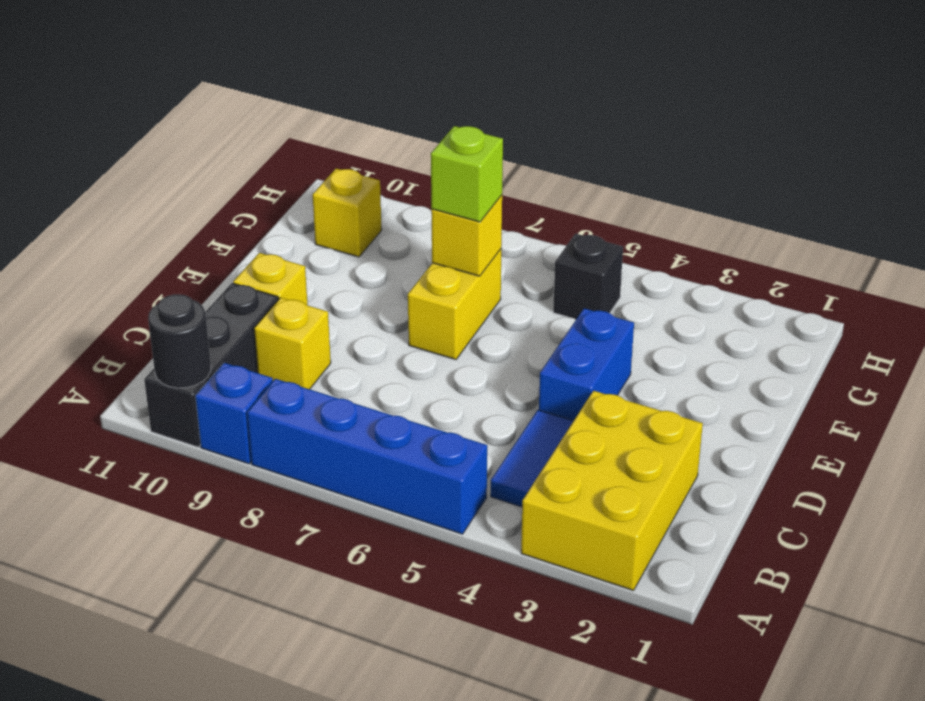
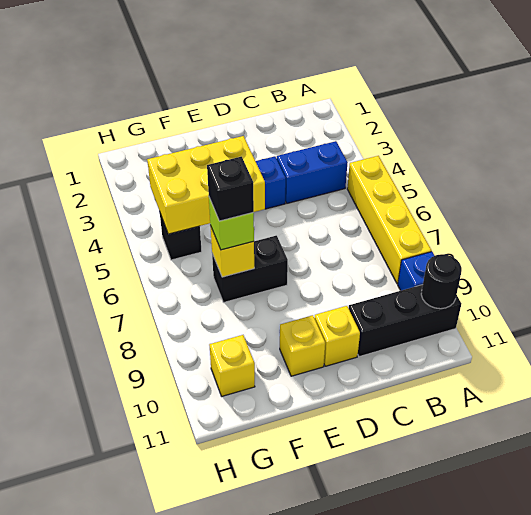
yellow 2x3 brick [521,391,703,591] -> yellow 2x3 brick moved to [147,136,265,234]
blue 1x4 brick [247,379,487,534] -> yellow 1x4 brick [347,156,432,284]
blue 1x2 tile [491,410,573,507] -> blue 1x2 brick [277,141,348,203]
yellow 1x1 brick [254,298,331,389] -> yellow 1x1 brick moved to [280,315,325,376]
yellow 1x2 brick [408,249,501,360] -> black 1x2 brick [212,236,288,303]
none -> black 1x1 brick [207,157,254,221]

